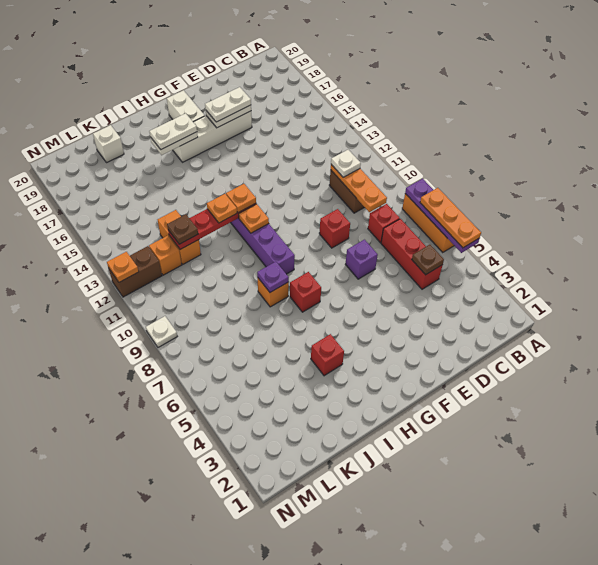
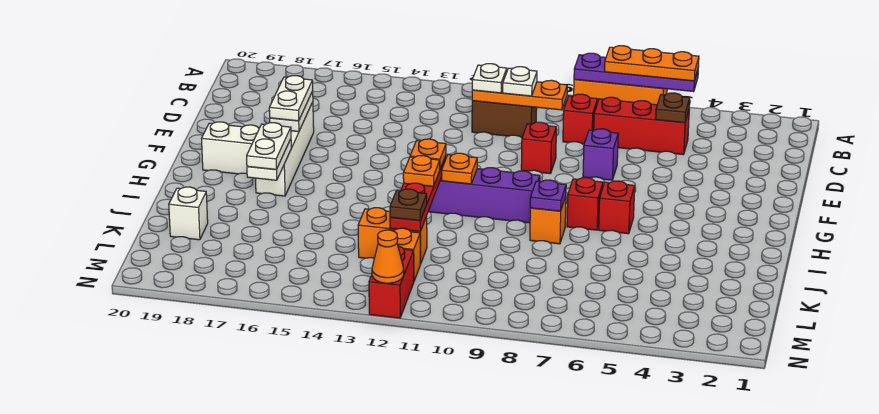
red 1x1 brick [311,334,344,376] -> red 1x1 brick moved to [599,181,635,234]
brown 1x2 brick [109,246,162,297] -> red 1x2 brick [369,246,414,318]
white 1x1 plate [146,316,177,348] -> white 1x1 plate moved to [503,67,537,96]
orange 1x1 plate [107,252,139,282] -> orange 1x1 cone [372,230,404,283]

